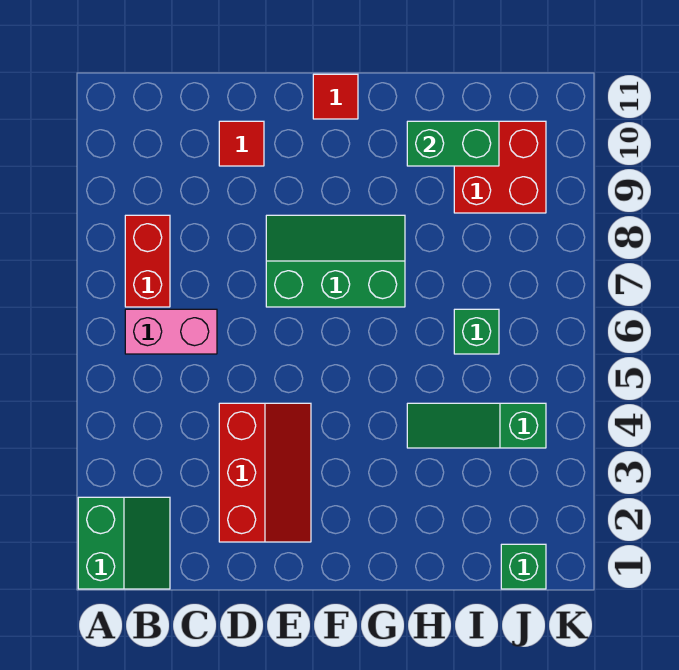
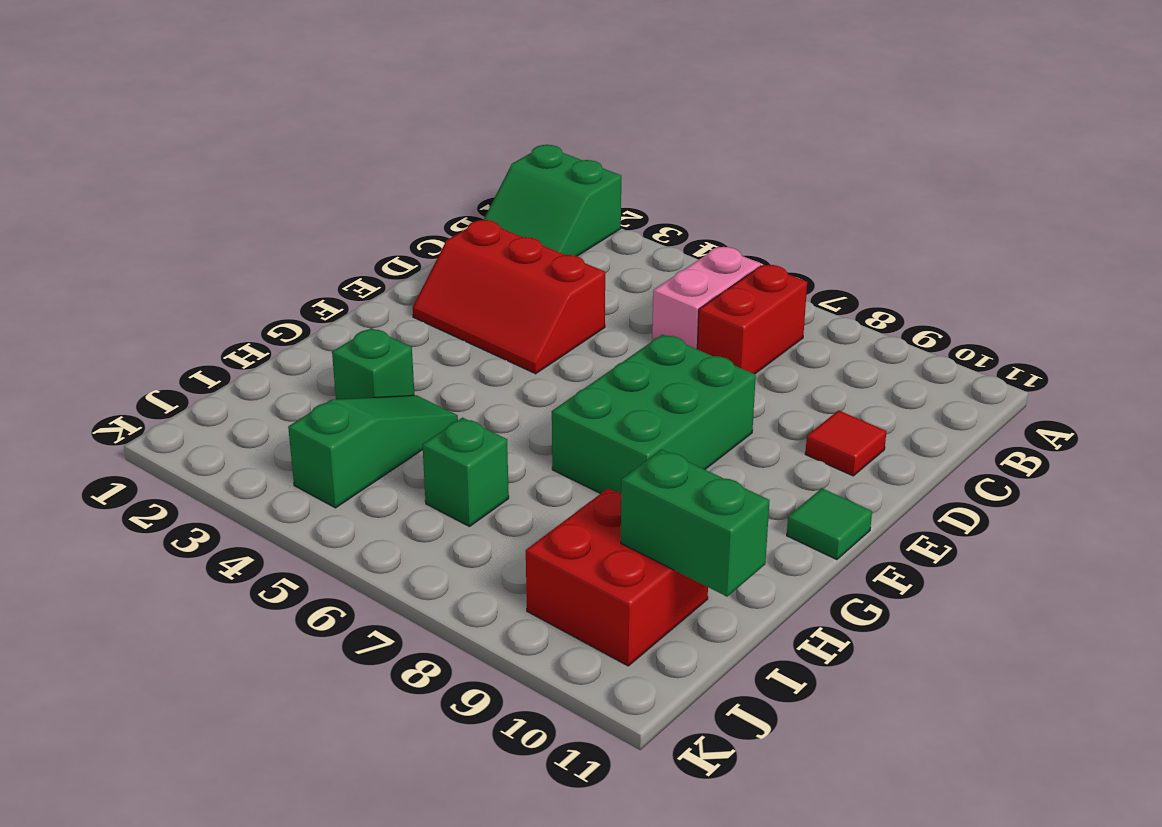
red 1x2 brick [125,215,170,307] -> red 1x2 brick turned to [697,264,807,374]
green 2x3 slope [266,215,405,307] -> green 2x3 brick [552,334,756,494]
red 1x1 tile [313,74,358,119] -> green 1x1 tile [787,488,872,560]
green 1x2 brick [407,121,499,166] -> green 1x2 brick turned to [621,449,770,597]
green 1x1 brick [501,544,546,589] -> green 1x1 brick moved to [332,328,414,399]

